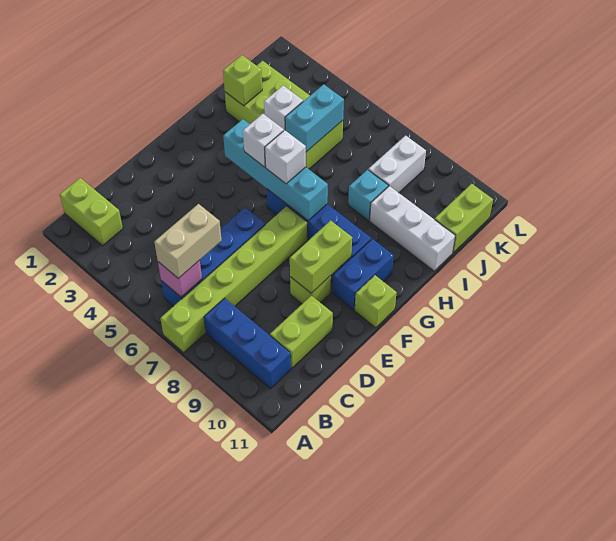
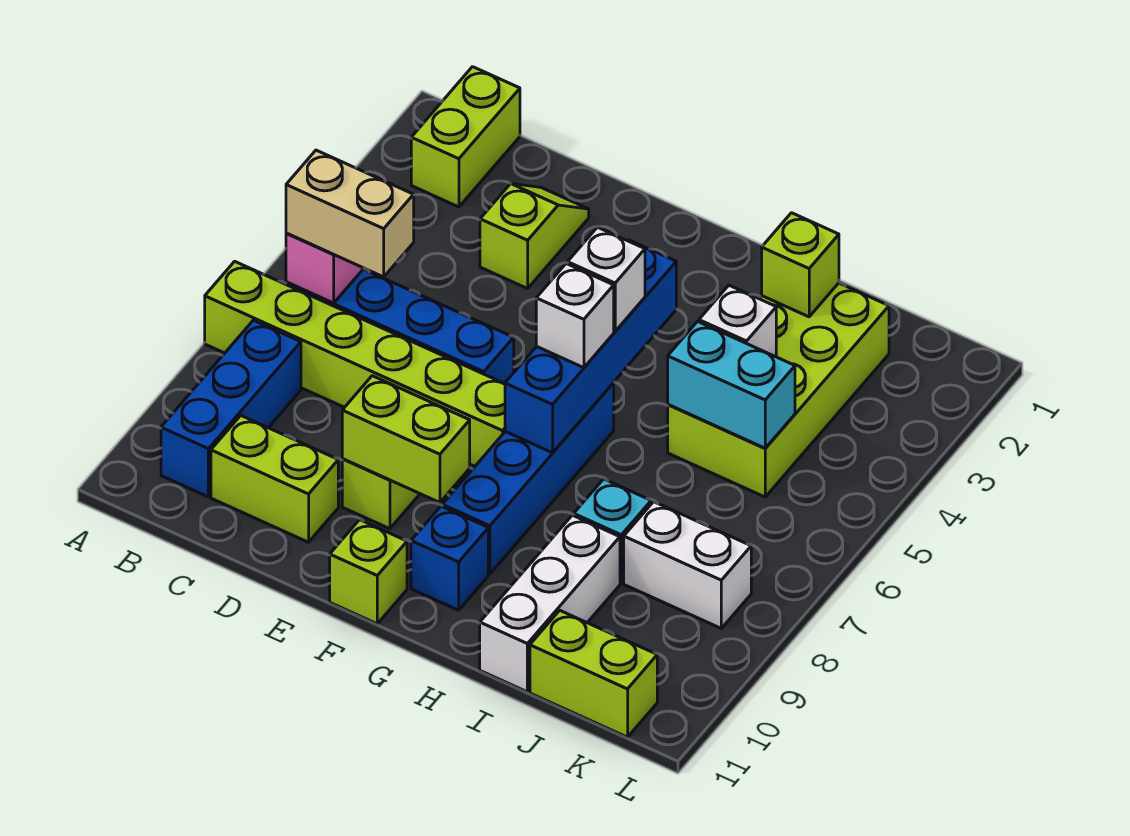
none -> lime 1x2 slope [480,184,589,289]
blue 1x2 brick [332,239,394,310] -> blue 1x1 brick [411,506,488,610]
cyan 1x4 brick [223,119,328,221] -> blue 1x4 brick [505,240,676,453]

